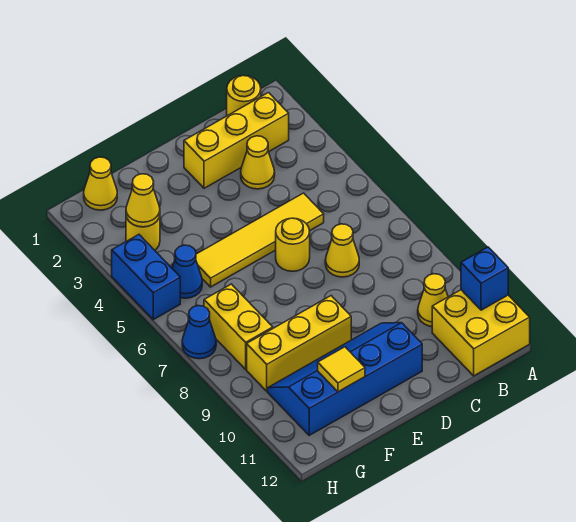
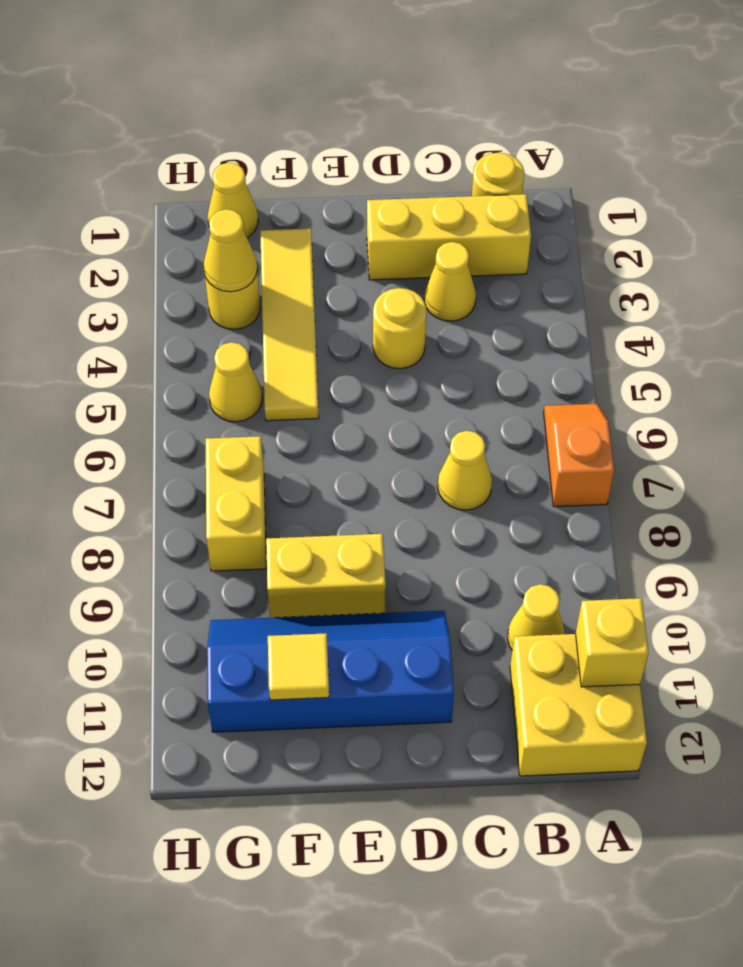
none -> orange 1x2 slope [544,404,614,507]
blue 1x1 brick [461,247,508,310] -> yellow 1x1 brick [576,598,649,687]
yellow 1x4 tile [196,193,324,287] -> yellow 1x4 tile turned to [260,229,319,421]
yellow 1x1 round brick [276,218,310,271] -> yellow 1x1 round brick moved to [373,288,426,369]
yellow 1x3 brick [247,296,351,391] -> yellow 1x2 brick [266,534,386,618]
blue 1x1 cone [172,245,202,298] -> yellow 1x1 cone [209,342,262,422]
blue 1x2 brick [112,235,180,320] -> none
blue 1x1 cone [182,306,216,359] -> none

